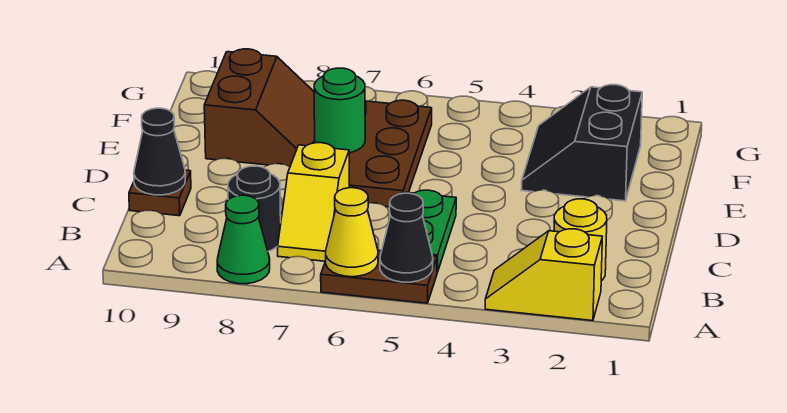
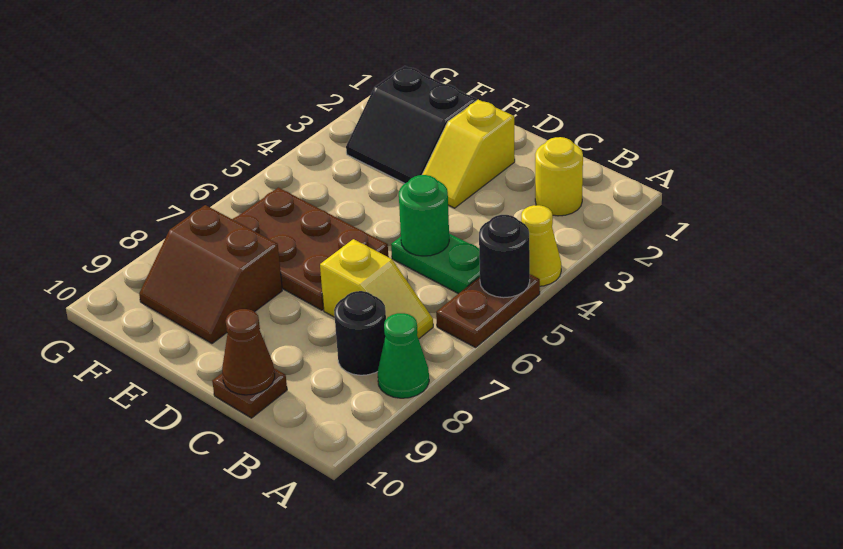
yellow 1x2 slope [485,229,602,321] -> yellow 1x2 slope moved to [422,100,515,208]
black 1x1 cone [380,193,433,282] -> black 1x1 round brick [479,215,530,298]
yellow 1x1 cone [326,188,378,277] -> yellow 1x1 cone moved to [521,205,561,286]
black 1x1 cone [134,108,185,195] -> brown 1x1 cone [222,309,275,395]
green 1x1 round brick [314,68,365,153] -> green 1x1 round brick moved to [399,175,449,256]
brown 2x2 slope [204,49,315,167] -> brown 2x2 slope turned to [139,205,282,343]

